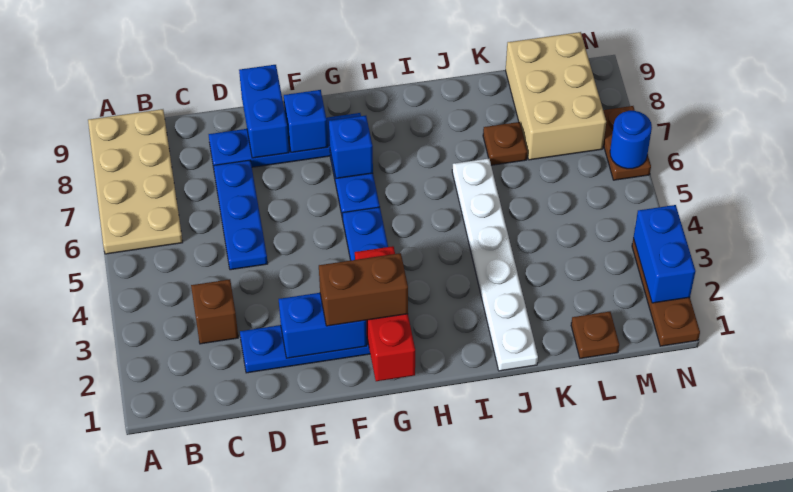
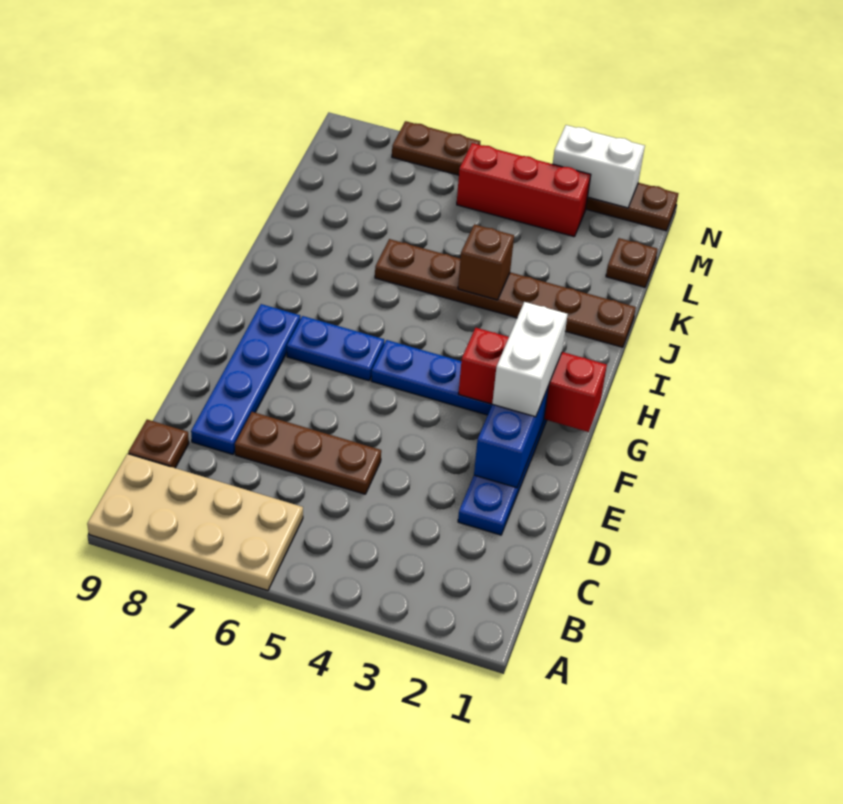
brown 1x1 brick [191,279,238,344] -> brown 1x1 brick moved to [458,224,514,300]
blue 1x3 plate [213,160,268,270] -> brown 1x3 plate [235,412,381,494]
blue 1x2 brick [239,65,289,158] -> none
brown 1x2 brick [319,253,408,326] -> white 1x2 brick [492,302,568,417]
blue 1x1 brick [284,90,328,153] -> none
blue 1x1 brick [329,116,373,178] -> none
white 1x6 plate [452,159,538,371] -> brown 1x6 plate [375,239,636,347]
brown 1x1 plate [483,122,527,165] -> brown 1x1 plate moved to [128,420,189,468]
tan 2x3 brick [506,32,606,160] -> none
none -> red 1x3 brick [457,143,591,237]
blue 1x2 brick [633,205,696,303] -> white 1x2 brick [553,125,645,208]
blue 1x1 round brick [610,111,652,169] -> none

